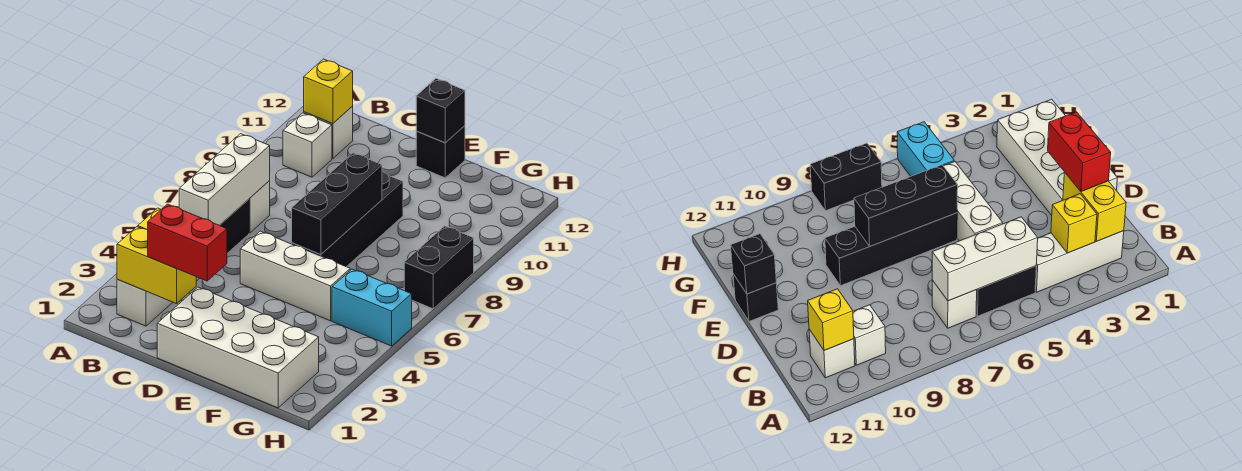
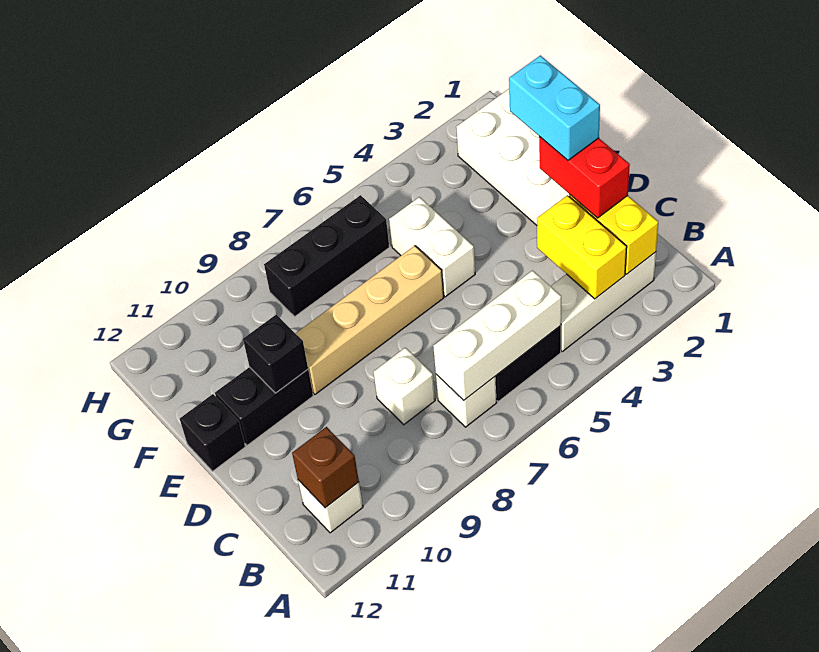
yellow 1x1 brick [1051,194,1097,253] -> yellow 1x2 brick [537,195,627,299]
white 1x1 brick [283,113,332,177] -> white 1x1 brick moved to [373,348,435,425]
yellow 1x1 brick [304,59,353,124] -> brown 1x1 brick [292,427,359,508]
white 1x3 brick [240,231,350,321] -> white 1x2 brick [389,197,475,297]
black 1x4 brick [292,172,403,267] -> tan 1x4 brick [295,246,444,394]
black 1x3 brick [292,153,382,255] -> black 1x3 brick moved to [264,195,389,316]
black 1x1 brick [416,79,465,143] -> black 1x1 brick moved to [243,315,308,393]
cyan 1x2 brick [332,269,412,346] -> cyan 1x2 brick moved to [509,56,600,160]
black 1x2 brick [404,226,474,309] -> black 1x2 brick moved to [215,367,313,445]

